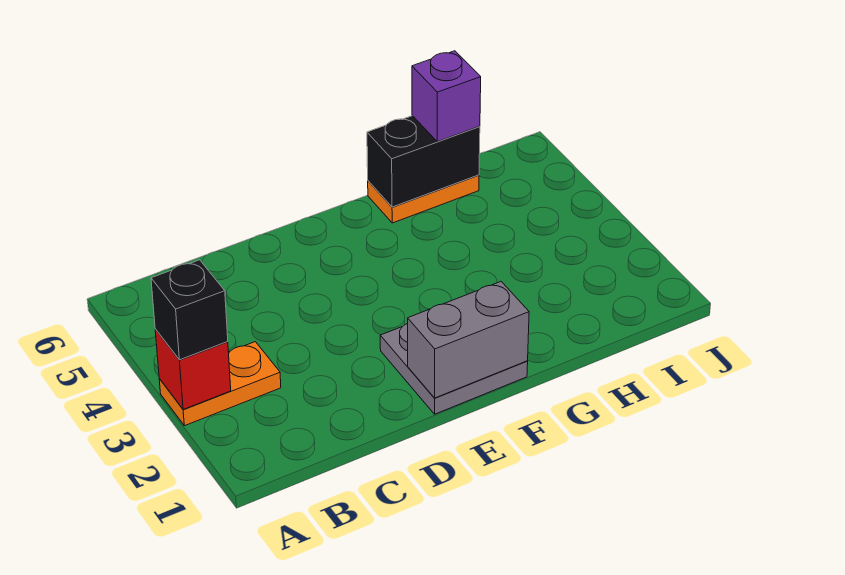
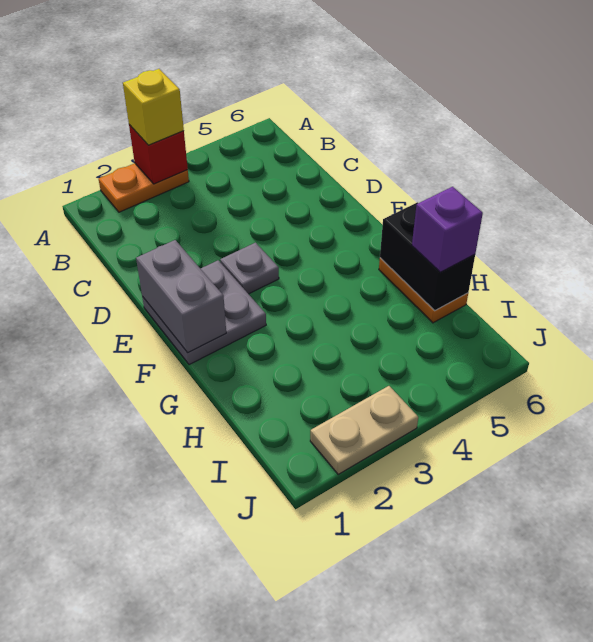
orange 1x2 plate [159,342,281,426] -> orange 1x2 plate turned to [99,163,189,212]
black 1x1 brick [151,260,228,360] -> yellow 1x1 brick [123,69,184,145]
none -> grey 1x1 plate [220,243,279,294]
none -> tan 1x2 plate [310,386,418,474]

